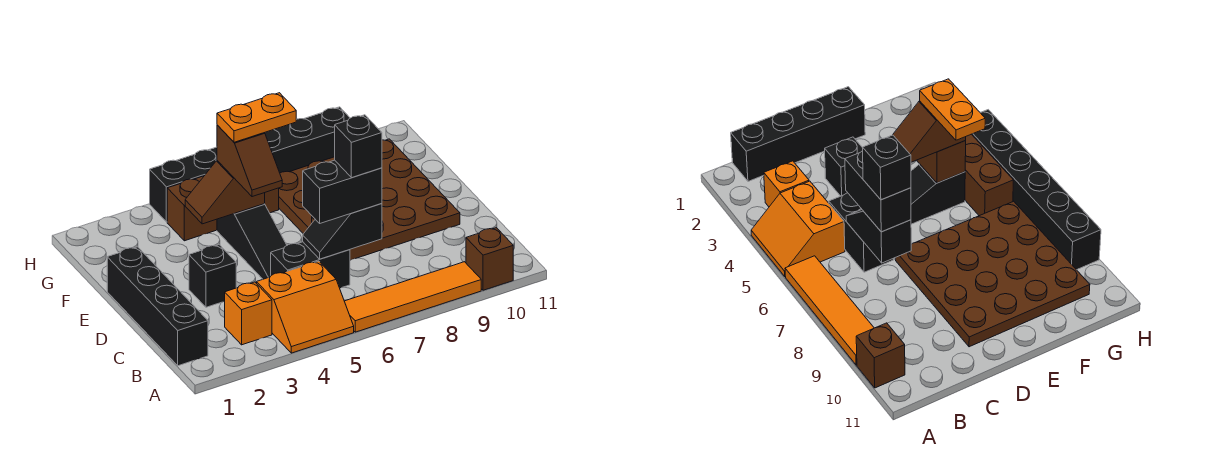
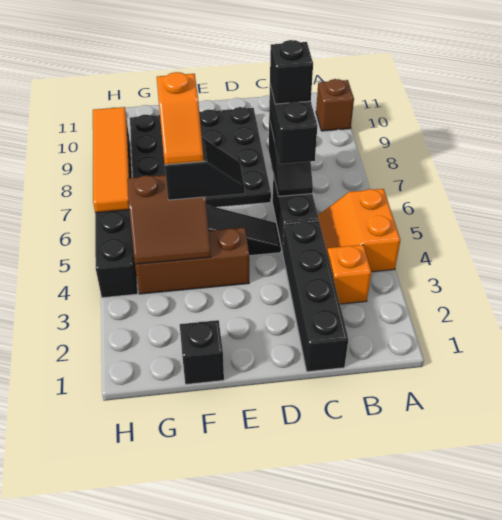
orange 2x2 slope [257,261,354,353] -> orange 2x2 slope turned to [318,189,400,272]
orange 1x4 tile [344,262,481,332] -> orange 1x4 tile moved to [93,107,129,213]
black 1x4 brick [107,247,208,366] -> black 1x4 brick turned to [283,221,348,372]
black 1x1 brick [189,245,236,307] -> black 1x1 brick moved to [180,320,224,384]
brown 4x4 plate [279,139,460,260] -> black 4x4 plate [130,107,271,207]
brown 1x2 slope [217,125,282,197] -> black 1x2 slope [165,137,245,200]
brown 1x2 slope [185,161,265,224] -> brown 2x2 slope [128,175,211,264]
orange 1x2 plate [217,93,296,142] -> orange 1x2 slope [157,72,204,165]
brown 1x3 brick [167,176,279,241] -> brown 1x3 brick turned to [135,228,249,294]

